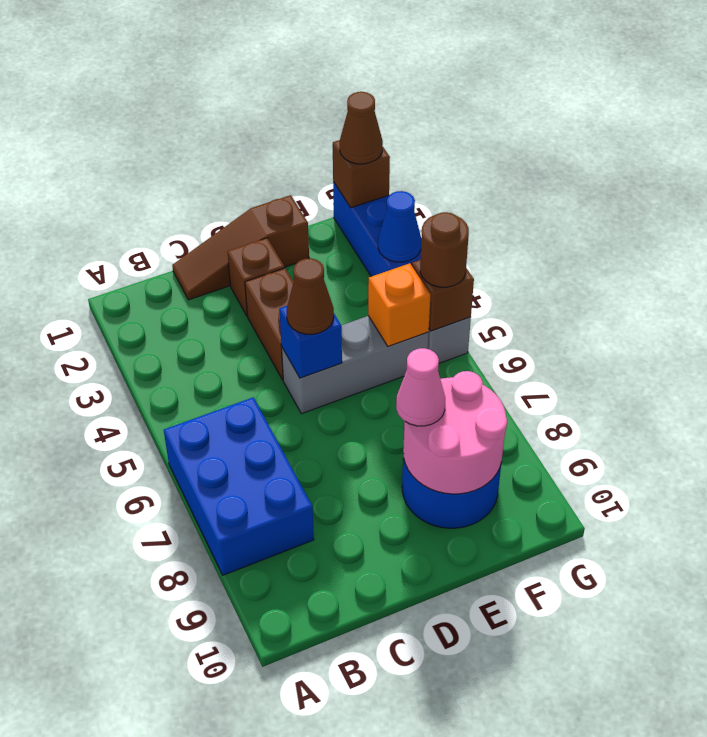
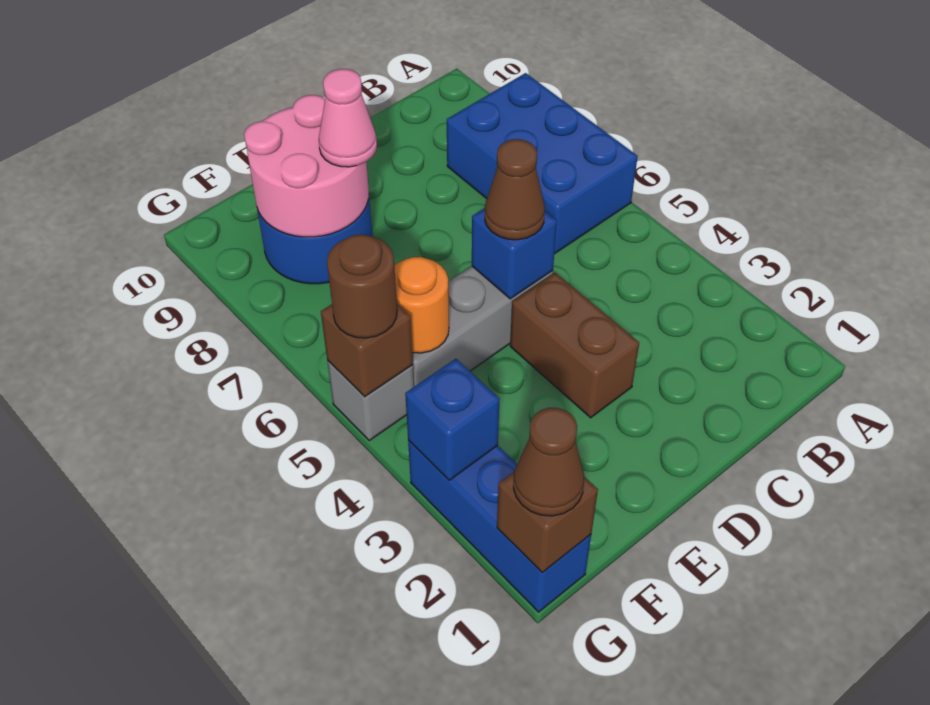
brown 1x3 slope [172,195,309,300] -> none
brown 1x1 brick [227,238,285,316] -> none
orange 1x1 brick [368,263,431,346] -> orange 1x1 round brick [394,257,449,353]
blue 1x1 cone [378,191,421,262] -> blue 1x1 brick [405,359,500,480]

